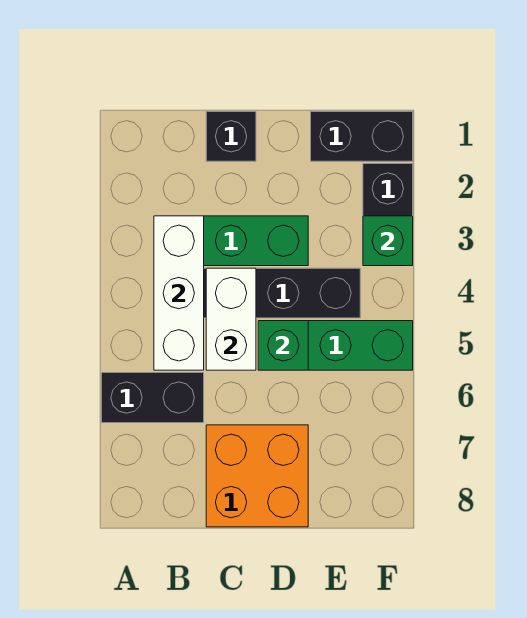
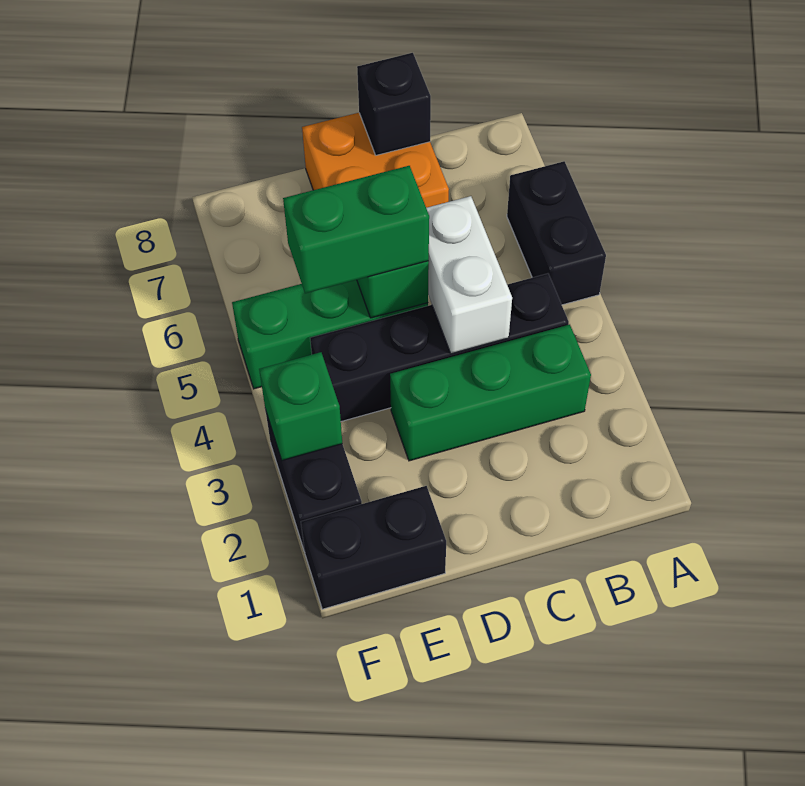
black 1x2 brick [102,373,204,423] -> black 1x2 brick turned to [507,161,606,305]
white 1x3 brick [154,216,204,370] -> none
black 1x1 brick [206,112,256,161] -> black 1x1 brick moved to [357,53,431,155]
none -> green 1x2 brick [283,166,429,293]

